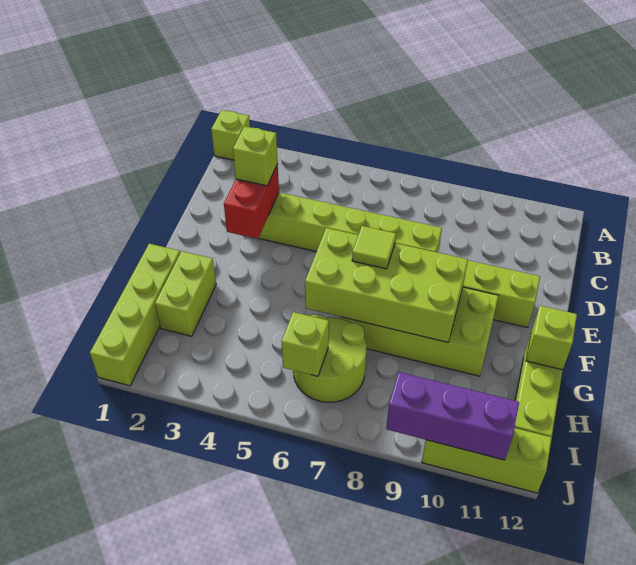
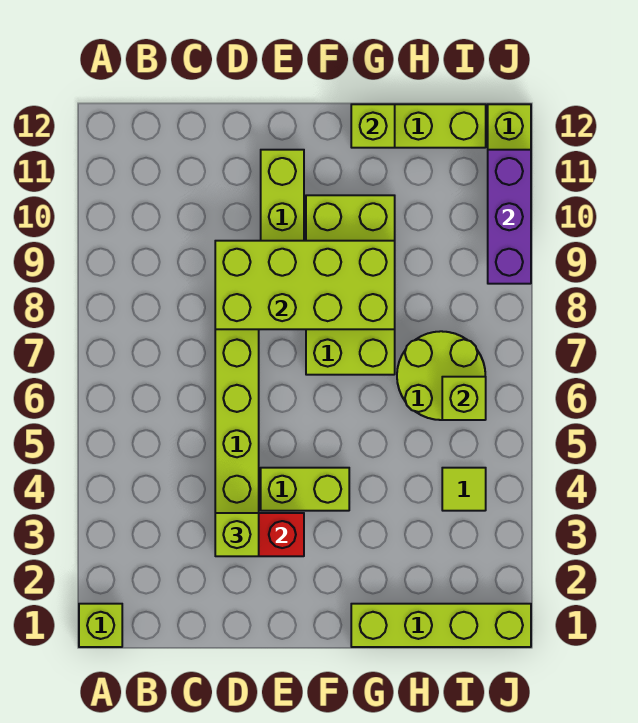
lime 2x4 brick [305,228,468,342] -> lime 2x4 brick turned to [215,241,395,329]
lime 1x1 tile [352,226,396,269] -> lime 1x1 tile moved to [442,468,486,511]
lime 1x2 brick [155,251,216,336] -> lime 1x2 brick moved to [261,468,349,511]

